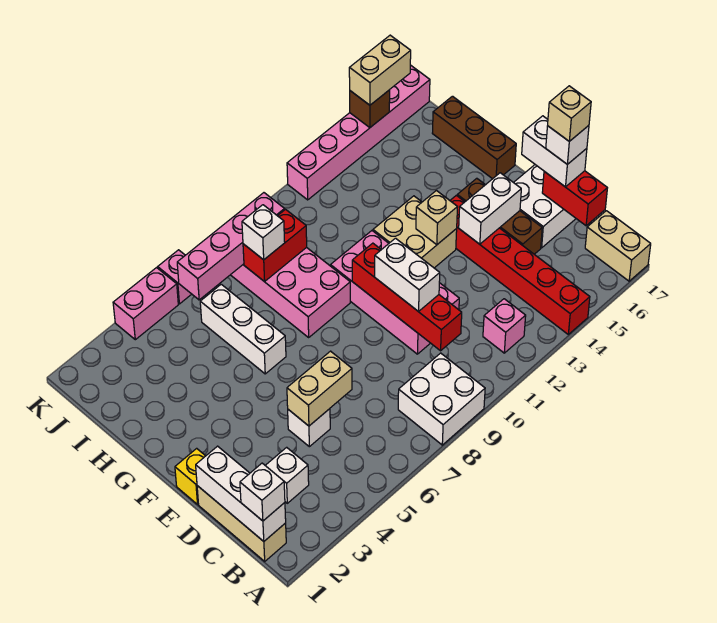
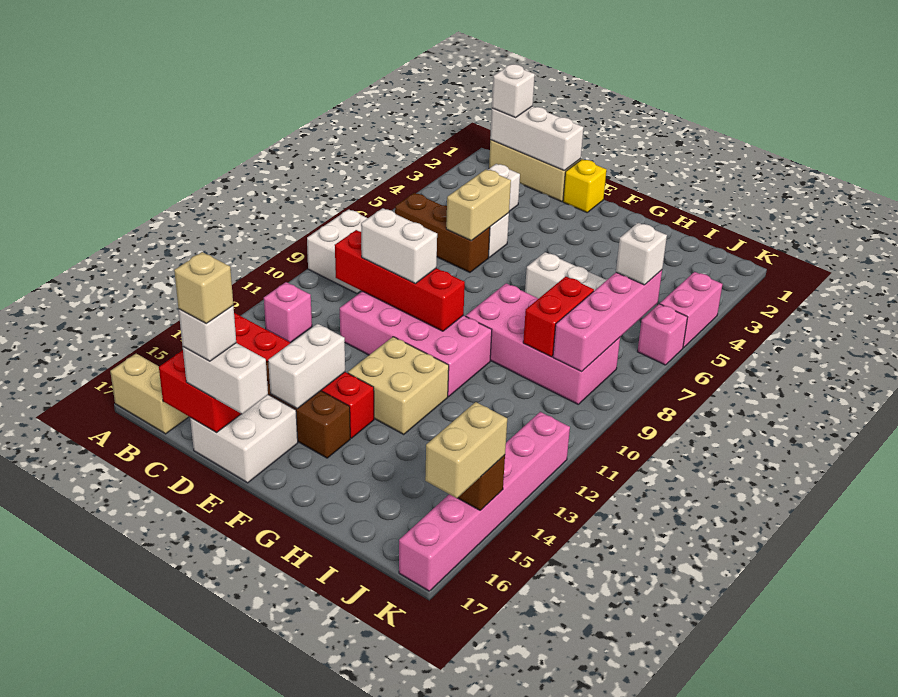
tan 1x1 brick [416,191,458,245] -> none
brown 1x3 brick [432,96,516,179] -> brown 1x3 brick moved to [395,193,490,272]
white 1x1 brick [242,205,285,260] -> white 1x1 brick moved to [616,223,667,285]

